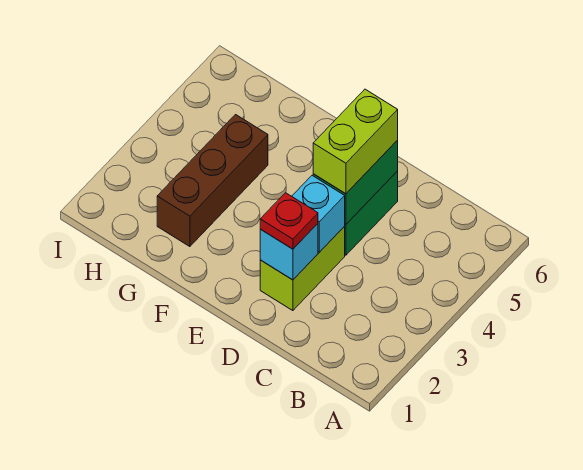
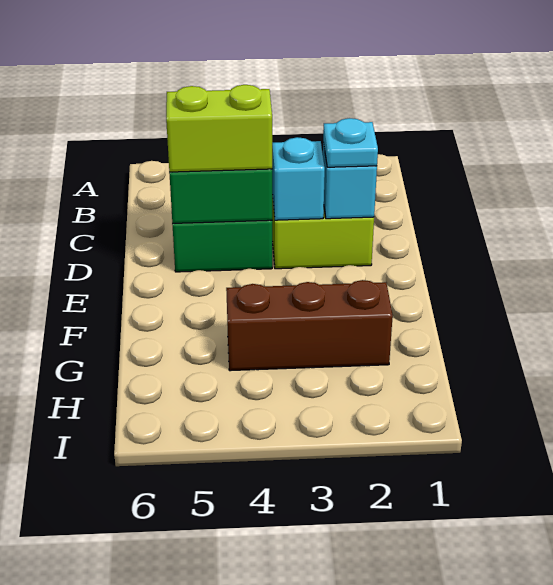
red 1x1 plate [260,193,318,249] -> cyan 1x1 plate [323,118,378,167]

